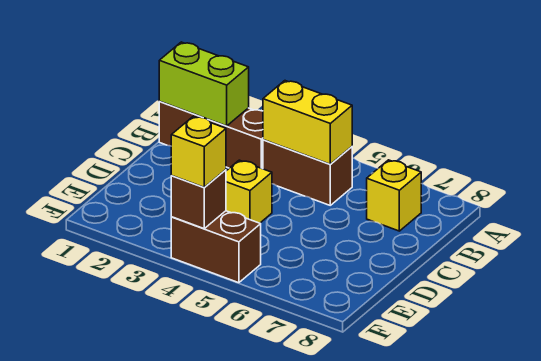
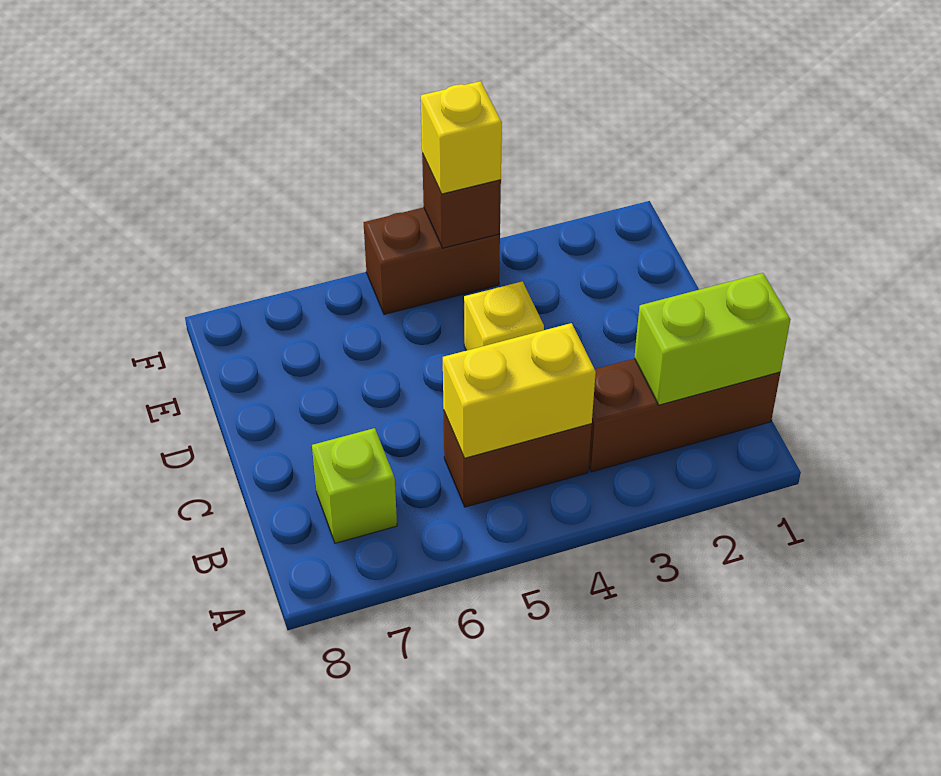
yellow 1x1 brick [367,160,421,231] -> lime 1x1 brick [312,428,397,543]

